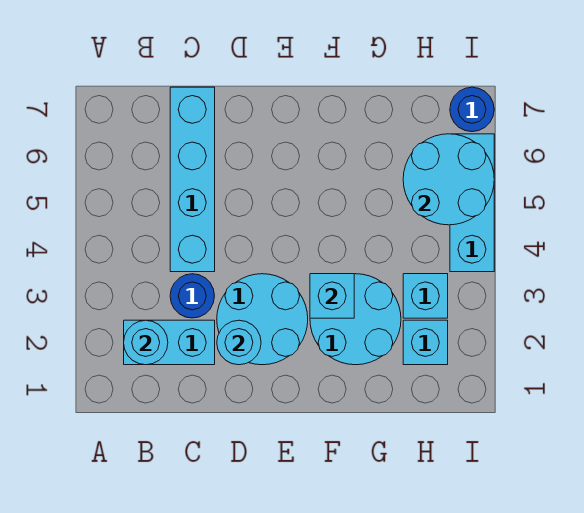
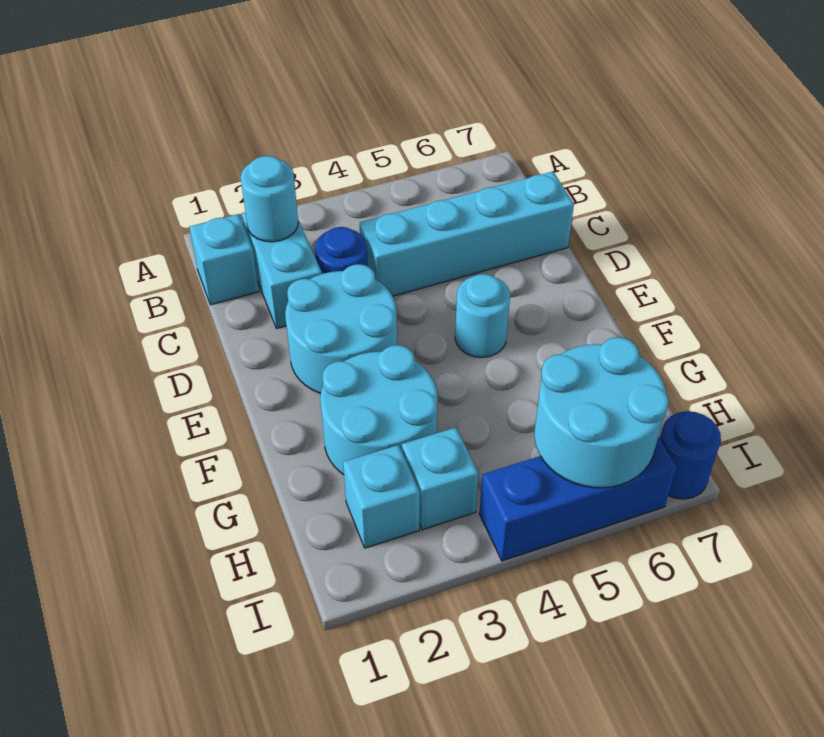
cyan 1x1 round brick [217,320,261,365] -> cyan 1x1 round brick moved to [455,274,510,358]
cyan 1x1 brick [310,274,354,318] -> cyan 1x1 brick moved to [189,214,259,305]
cyan 1x3 brick [450,134,494,272] -> blue 1x3 brick [479,437,676,561]

